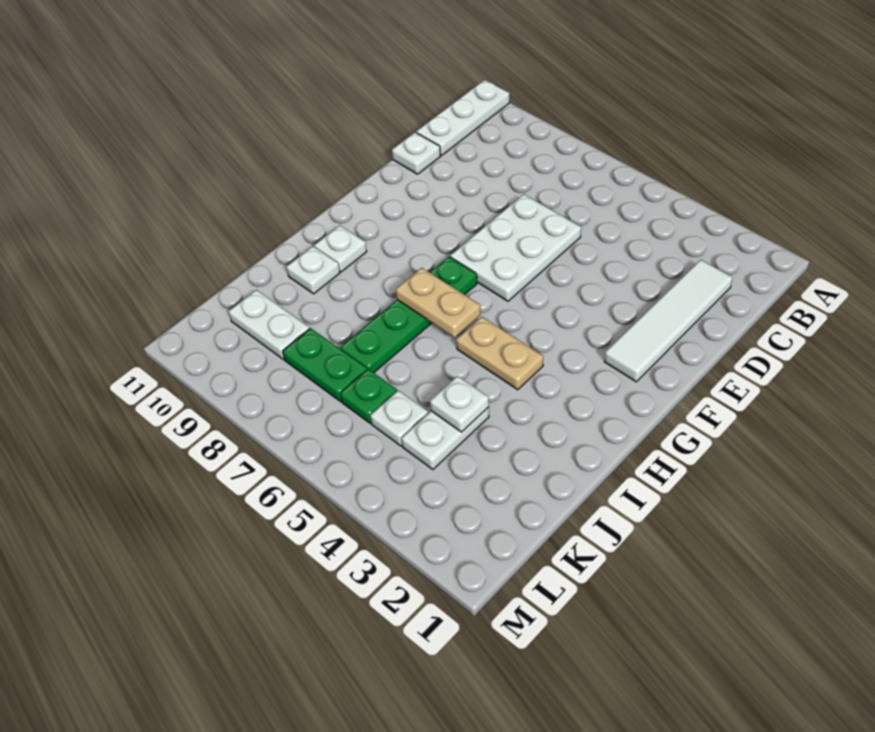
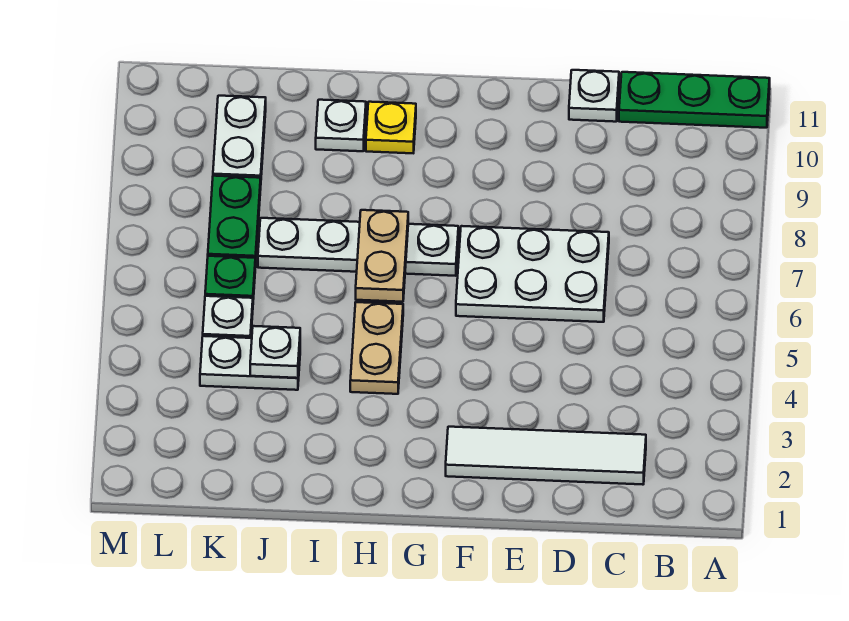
white 1x3 plate [416,80,509,155] -> green 1x3 plate [619,72,770,128]
green 1x4 plate [340,257,477,373] -> white 1x4 plate [258,218,458,276]
white 1x1 plate [314,225,367,272] -> yellow 1x1 plate [366,102,416,153]

